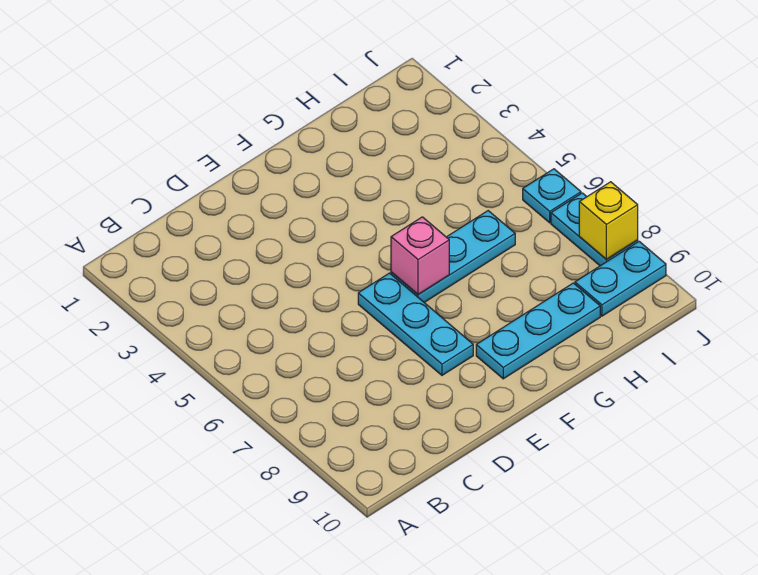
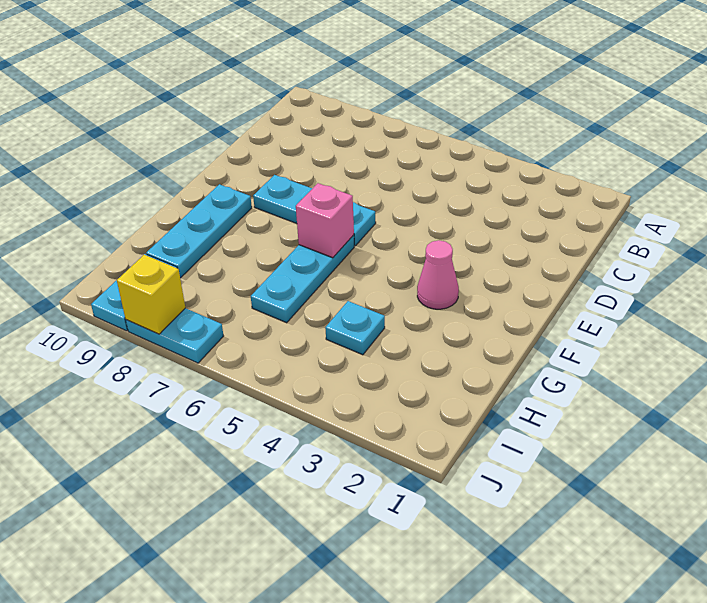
none -> pink 1x1 cone [417,240,459,309]
cyan 1x1 plate [523,169,581,223] -> cyan 1x1 plate moved to [325,301,385,355]

